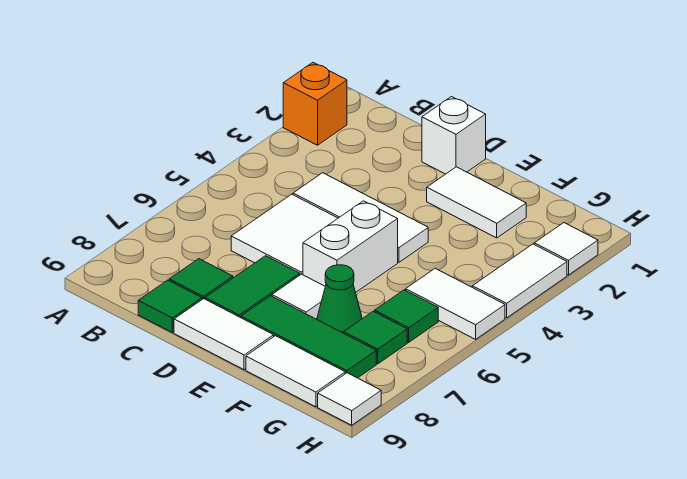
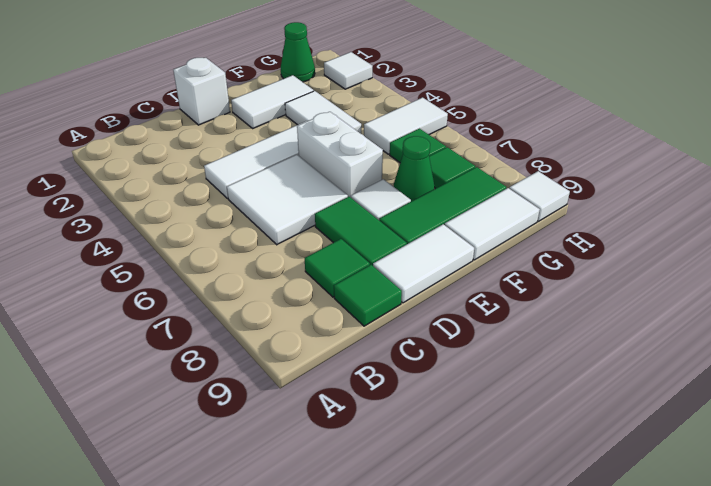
orange 1x1 brick [283,63,347,145] -> none
none -> green 1x1 cone [281,22,315,82]
white 1x2 tile [472,244,567,318] -> white 1x2 tile moved to [285,91,361,134]

